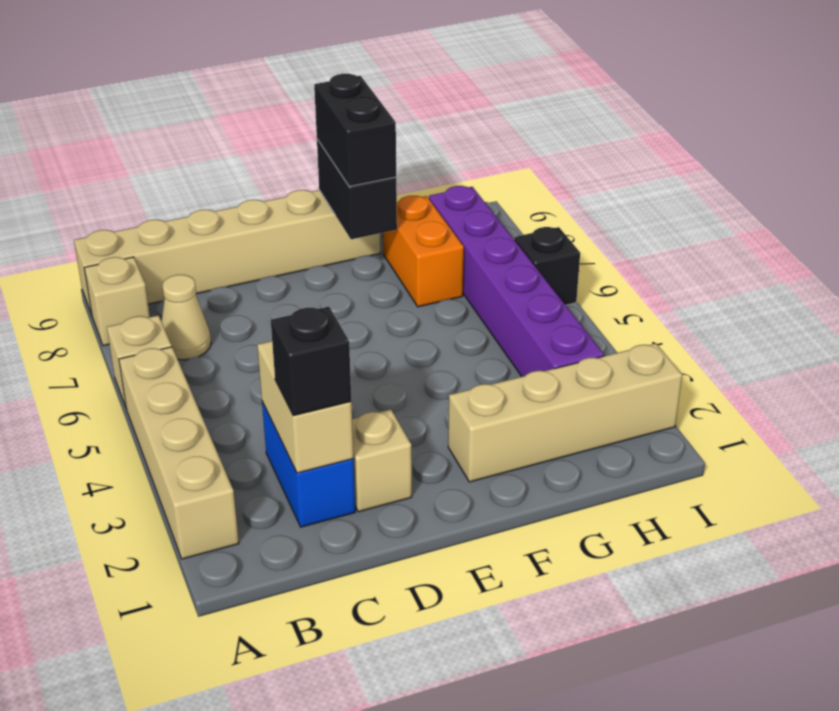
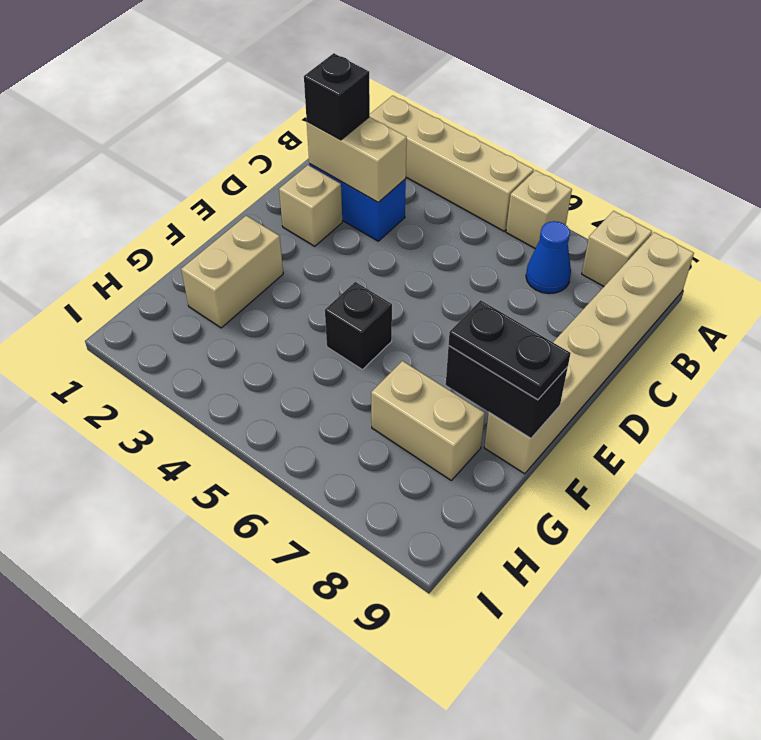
tan 1x1 cone [162,275,211,360] -> blue 1x1 cone [526,221,571,294]
tan 1x4 brick [448,343,682,482] -> tan 1x2 brick [181,216,283,328]
black 1x2 brick [314,74,396,186] -> black 1x2 plate [449,300,571,400]
orange 1x2 brick [383,196,464,307] -> tan 1x2 brick [371,361,485,480]
purple 1x6 brick [429,186,604,377] -> none
black 1x1 brick [514,227,580,305] -> black 1x1 brick moved to [325,282,392,370]

